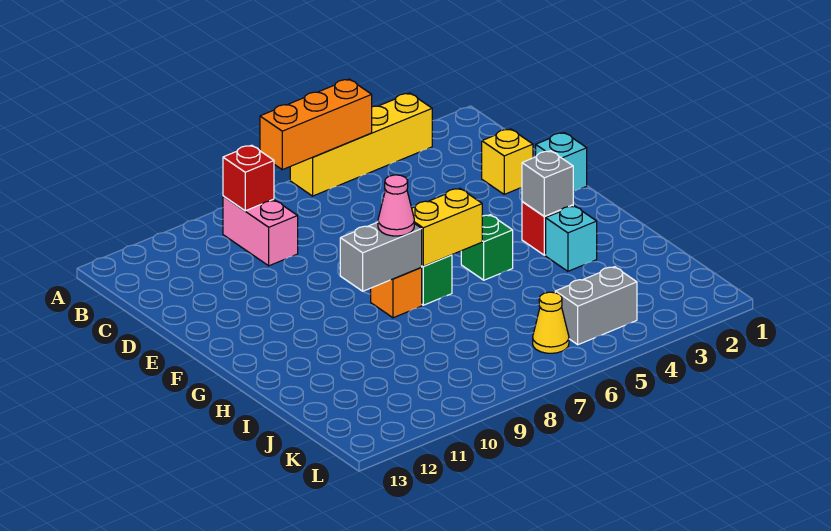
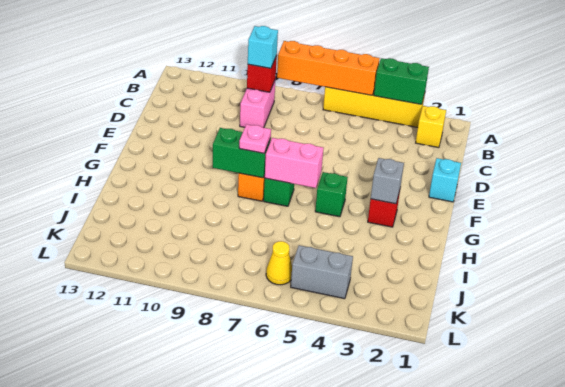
none -> green 1x2 brick [374,58,429,104]
orange 1x3 brick [260,79,372,170] -> orange 1x4 brick [277,41,380,95]
yellow 1x1 brick [482,129,533,194] -> yellow 1x1 brick moved to [416,106,446,148]
yellow 1x2 brick [412,188,482,266] -> pink 1x2 brick [265,138,323,188]
grey 1x2 brick [340,222,422,291] -> green 1x2 brick [213,128,271,178]
pink 1x1 cone [378,175,414,236] -> pink 1x1 plate [239,124,271,153]
cyan 1x1 brick [546,206,597,271] -> cyan 1x1 brick moved to [248,26,278,68]

